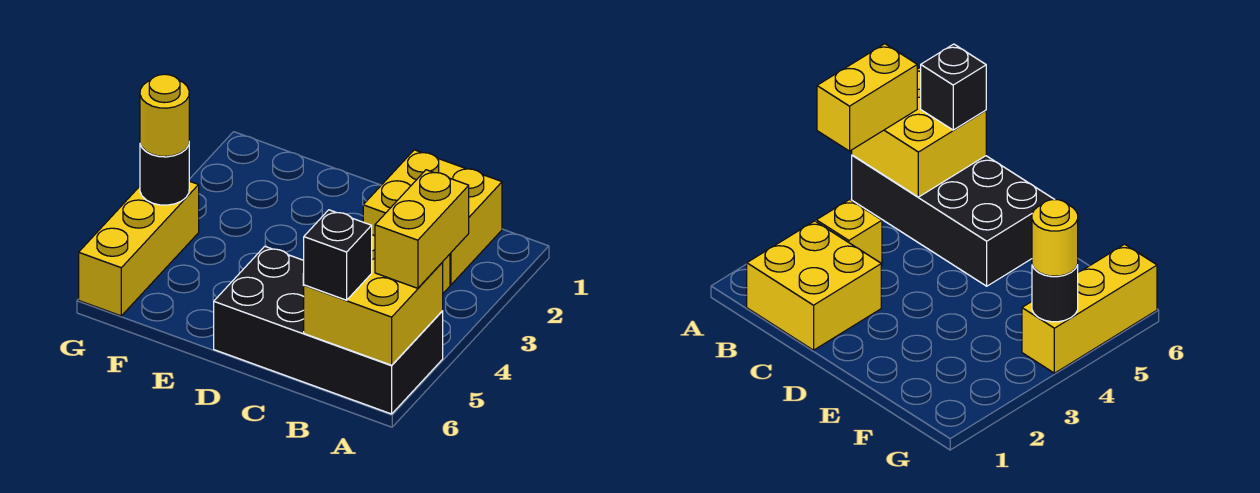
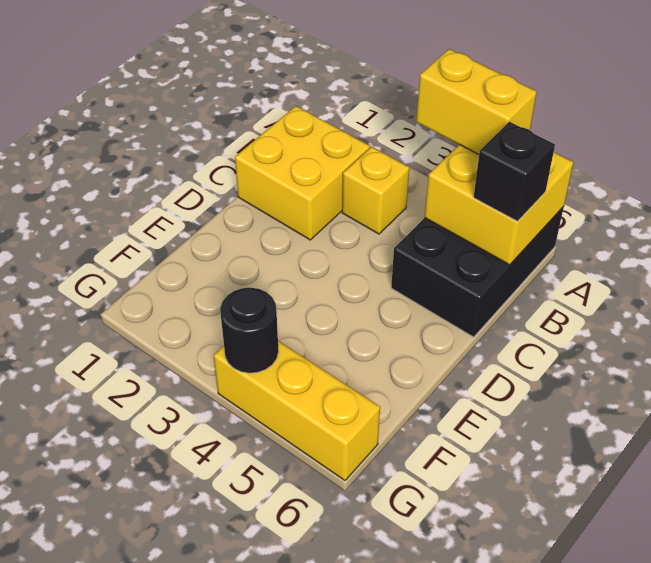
black 2x4 brick [214,246,443,414] -> black 2x3 brick [391,206,564,337]
yellow 1x1 round brick [140,74,189,156] -> none

